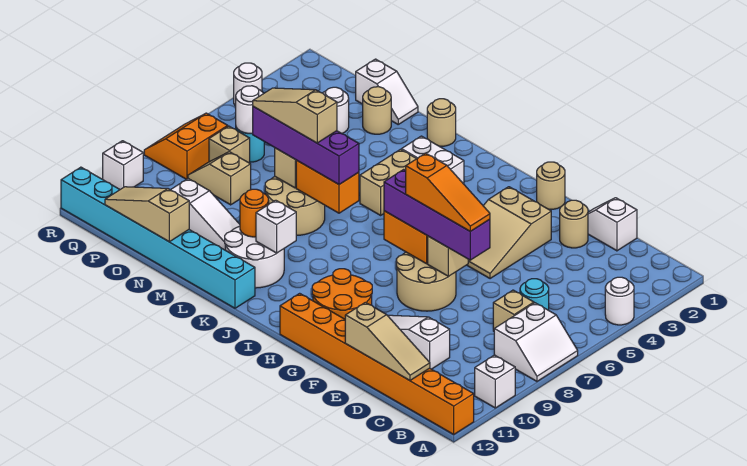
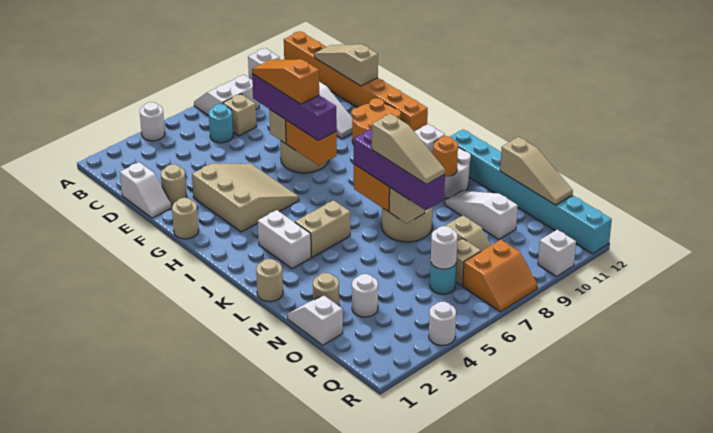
tan 2x3 slope [467,187,551,279] -> tan 3x3 slope [192,164,299,232]

